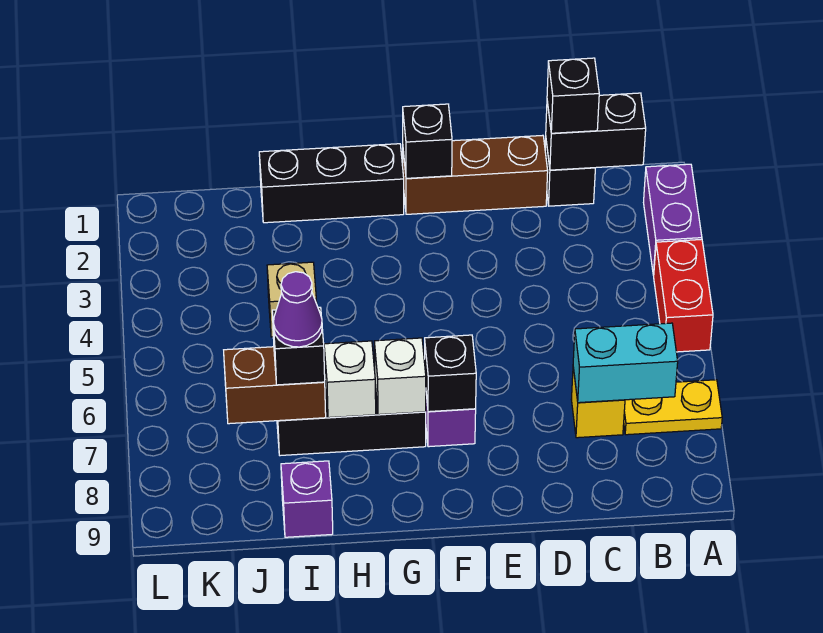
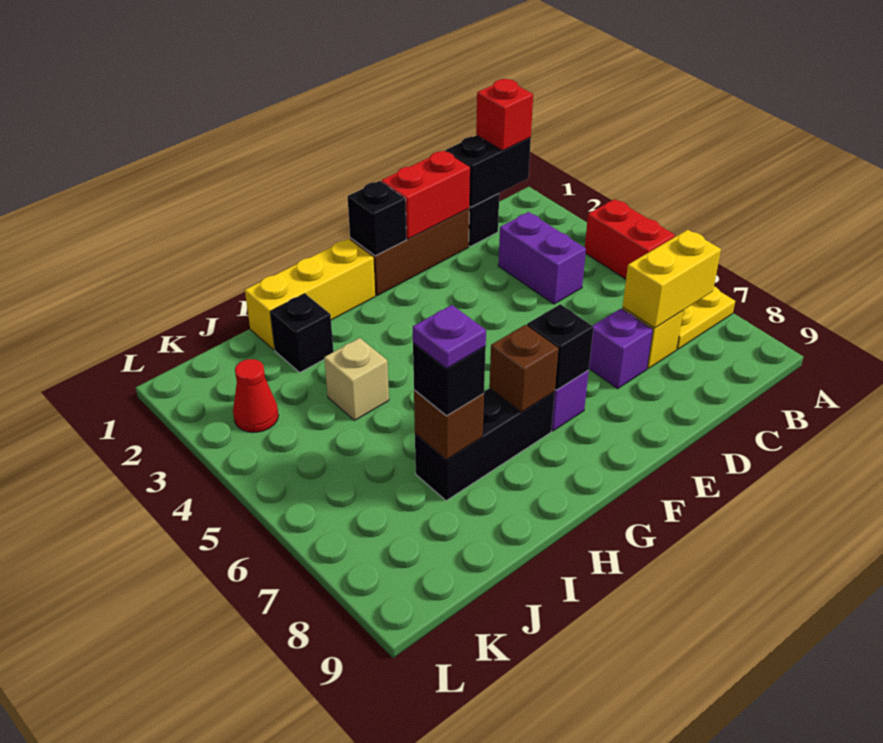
purple 1x2 brick [644,164,702,275] -> purple 1x2 brick moved to [498,212,586,304]
none -> red 1x1 brick [476,79,533,151]
cyan 1x2 brick [573,323,678,403] -> yellow 1x2 brick [622,230,721,328]
black 1x1 brick [547,58,599,133] -> black 1x1 brick moved to [270,294,334,372]
none -> red 1x2 brick [381,151,470,239]
black 1x3 brick [259,144,404,223] -> yellow 1x3 brick [245,239,375,350]
white 1x1 brick [374,338,426,415] -> brown 1x1 brick [489,325,559,412]
white 1x1 brick [324,341,376,418] -> none
brown 1x2 brick [224,347,326,424] -> brown 1x1 brick [414,390,484,460]
purple 1x1 cone [273,272,322,347] -> purple 1x1 plate [413,305,486,368]
purple 1x1 brick [281,461,333,537] -> purple 1x1 brick moved to [589,309,653,389]
none -> red 1x1 cone [233,359,279,432]

